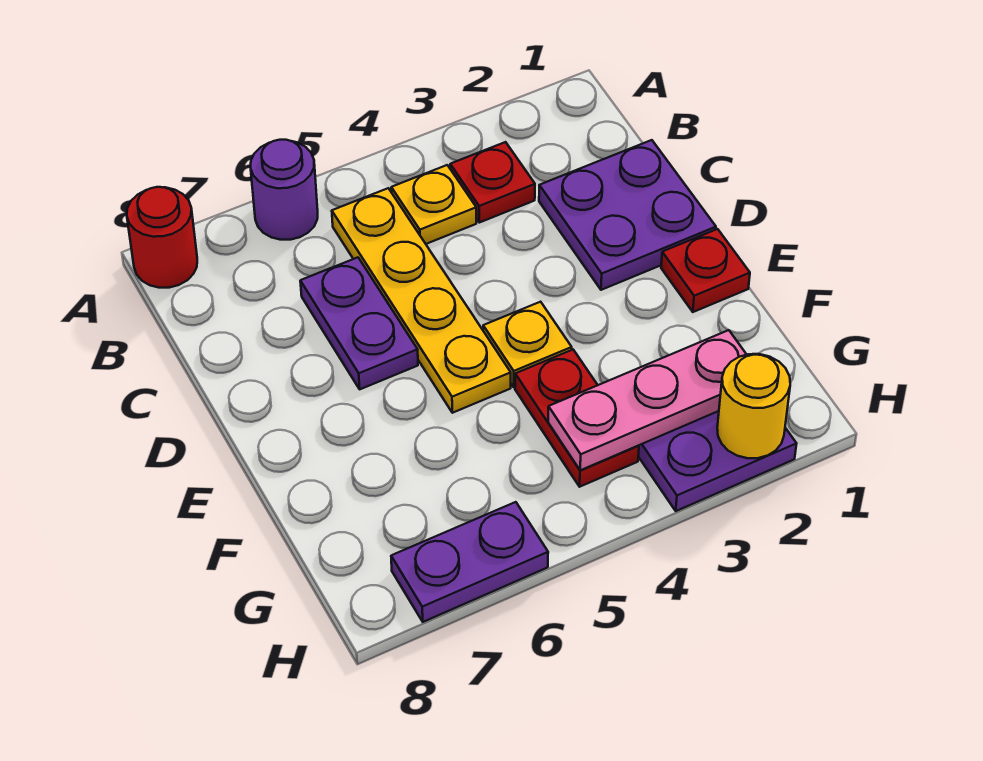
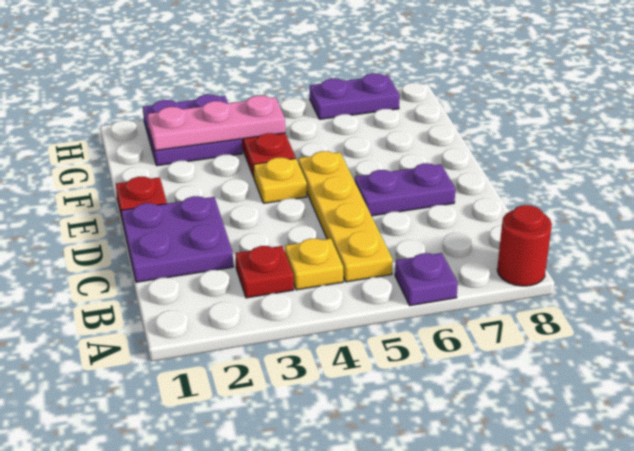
purple 1x1 round brick [251,140,318,240] -> purple 1x1 plate [395,253,458,306]
purple 1x2 plate [300,257,418,389] -> purple 1x2 plate turned to [355,163,455,216]
yellow 1x1 round brick [717,354,790,458] -> none

